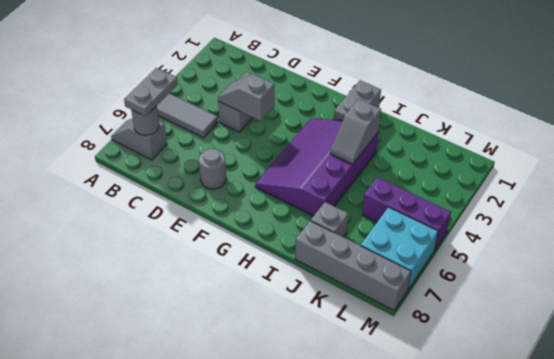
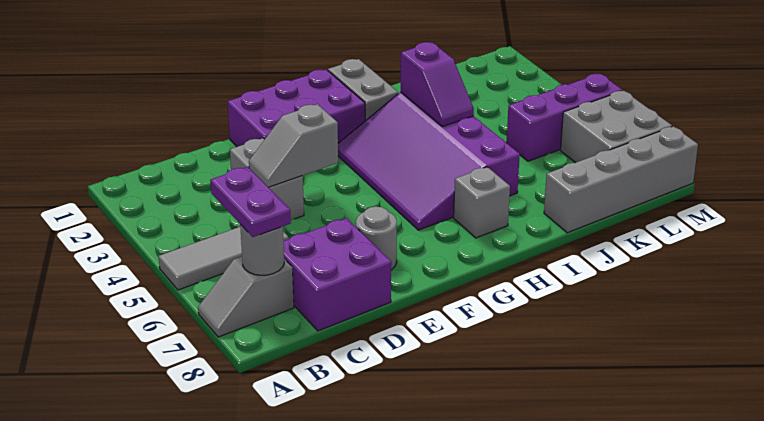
grey 1x2 plate [124,68,178,116] -> purple 1x2 plate [210,167,291,237]
none -> purple 2x2 brick [284,218,391,331]
none -> purple 2x3 brick [228,69,365,147]
grey 1x2 slope [330,99,381,164] -> purple 1x2 slope [401,42,474,127]
grey 1x1 brick [311,202,348,237] -> grey 1x1 brick moved to [454,167,510,238]
cyan 2x2 brick [361,207,438,289] -> grey 2x2 brick [561,91,672,163]

